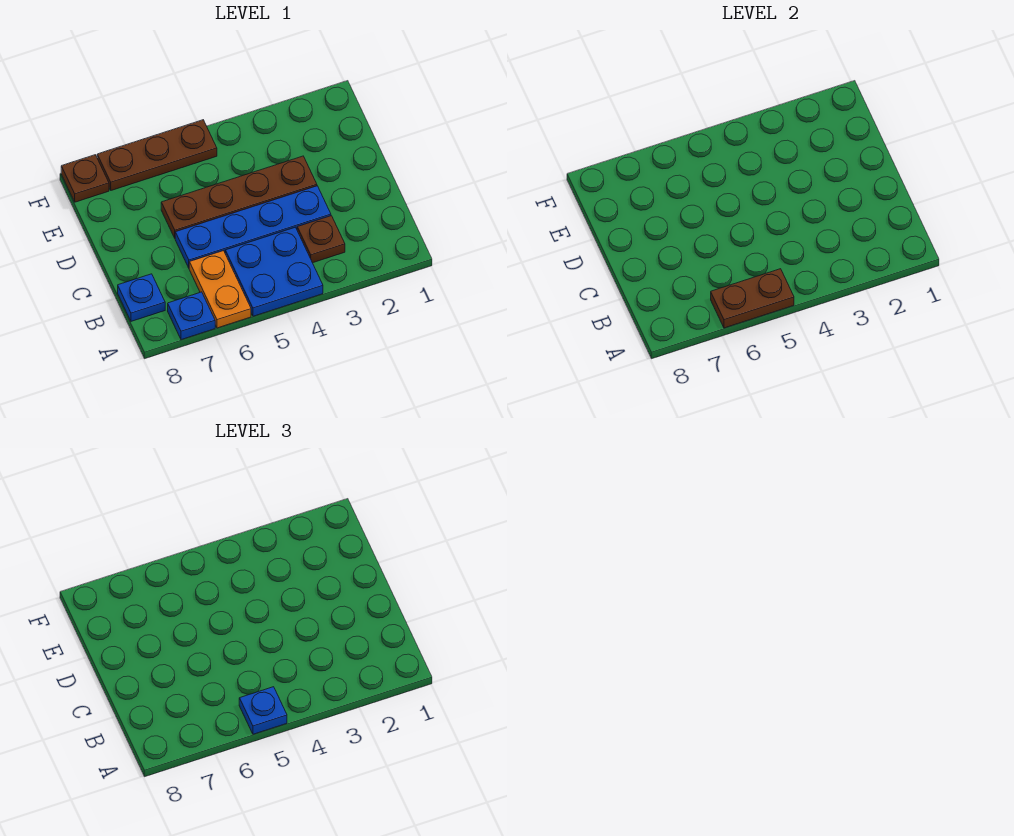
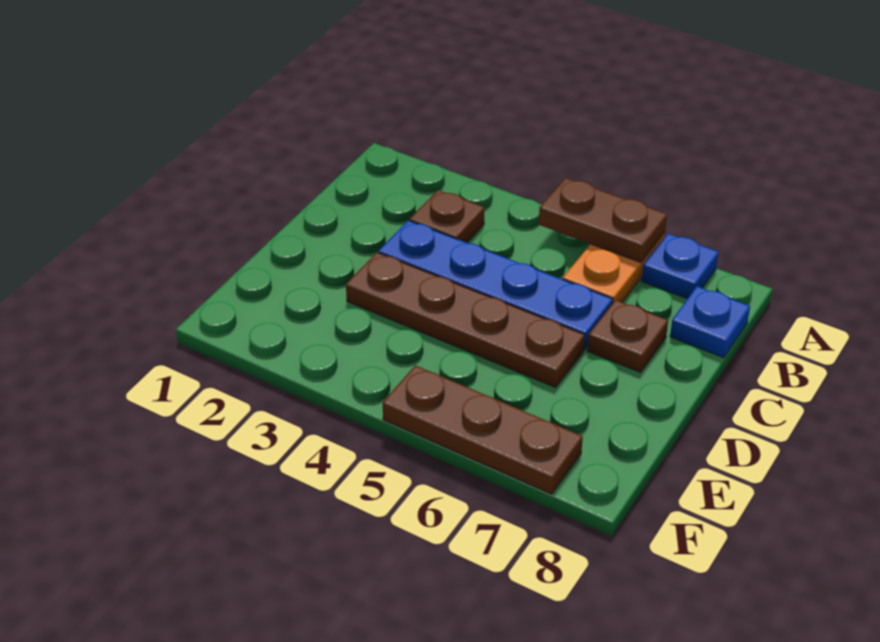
blue 2x2 plate [225,227,323,316] -> none
blue 1x1 plate [239,687,287,734] -> none
brown 1x1 plate [61,155,109,202] -> brown 1x1 plate moved to [587,300,668,372]

